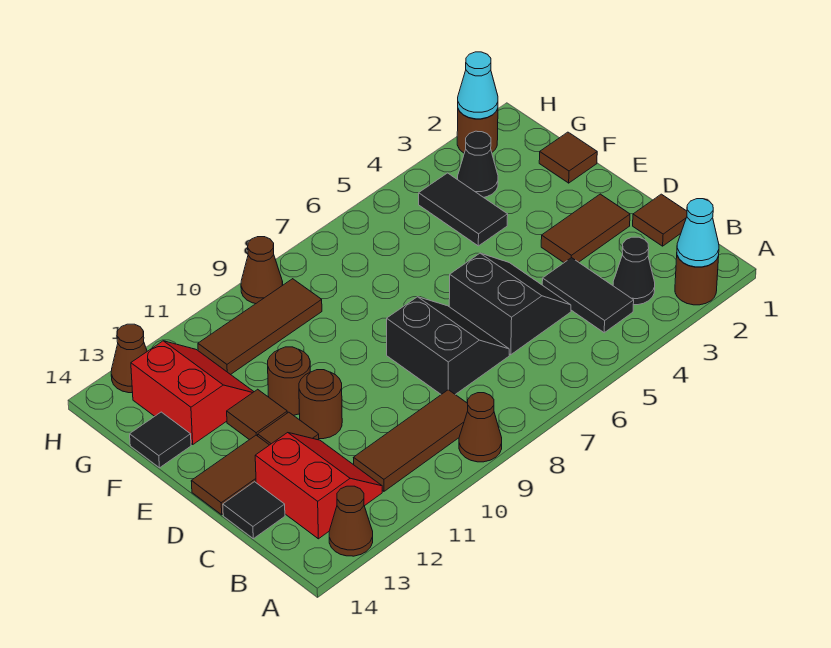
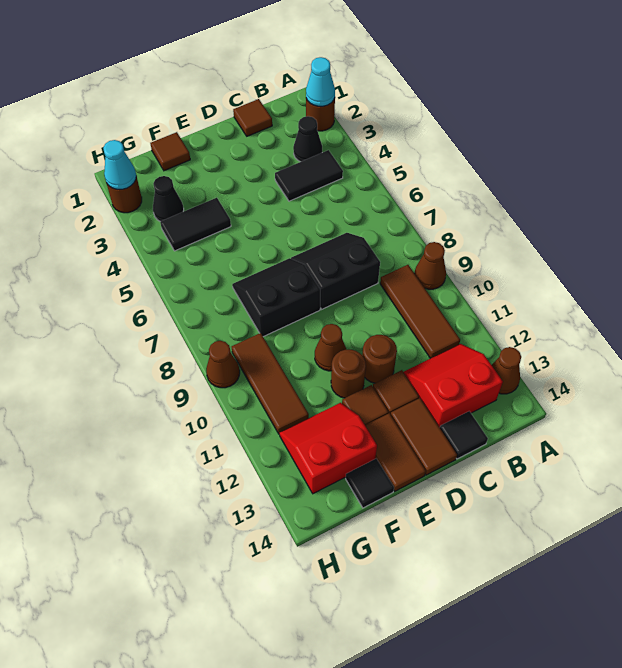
black 2x2 slope [449,253,571,355] -> black 2x2 slope moved to [232,258,320,337]
brown 1x2 tile [541,194,630,263] -> brown 1x2 tile moved to [365,413,426,491]
brown 1x1 cone [111,324,147,393] -> brown 1x1 cone moved to [315,324,346,371]

